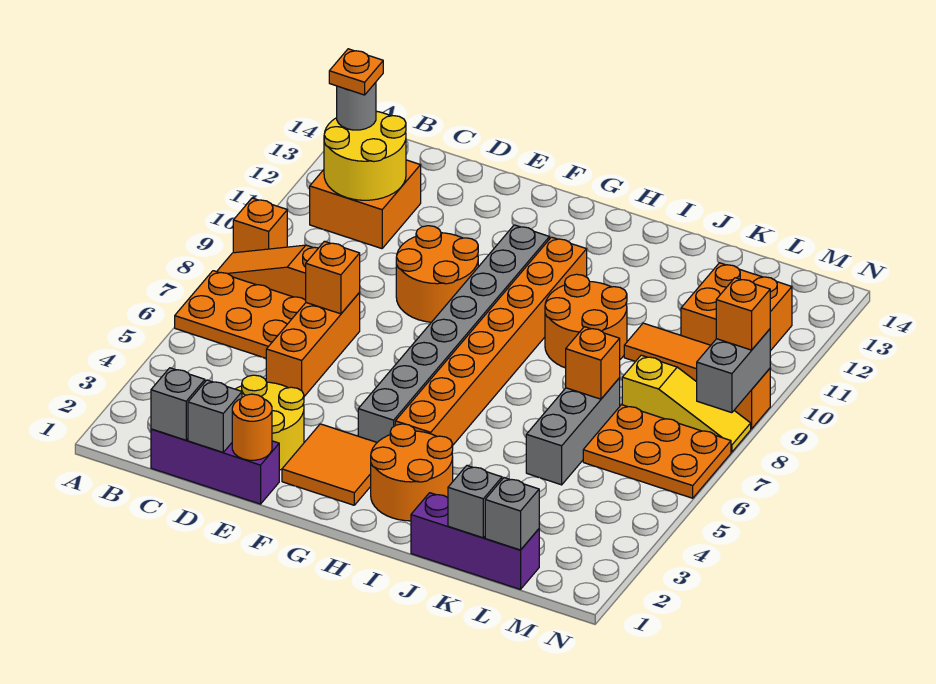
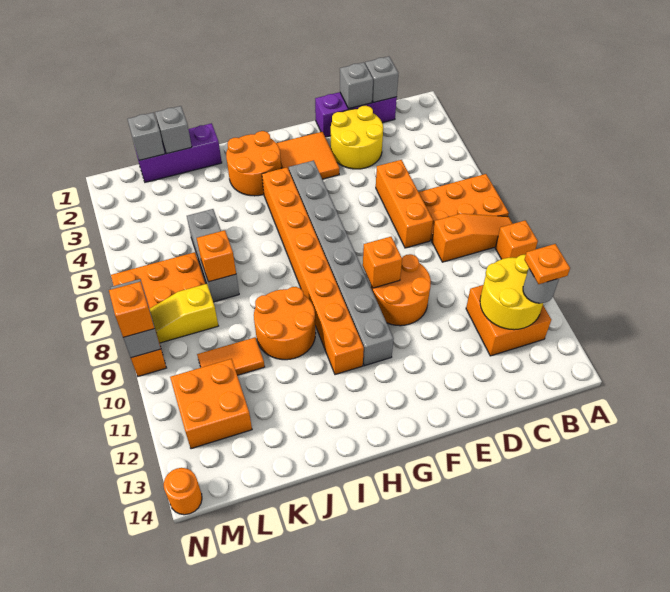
orange 1x1 brick [306,241,360,314] -> orange 1x1 brick moved to [363,237,402,288]
orange 1x1 round brick [232,394,272,460] -> orange 1x1 round brick moved to [164,468,202,515]

